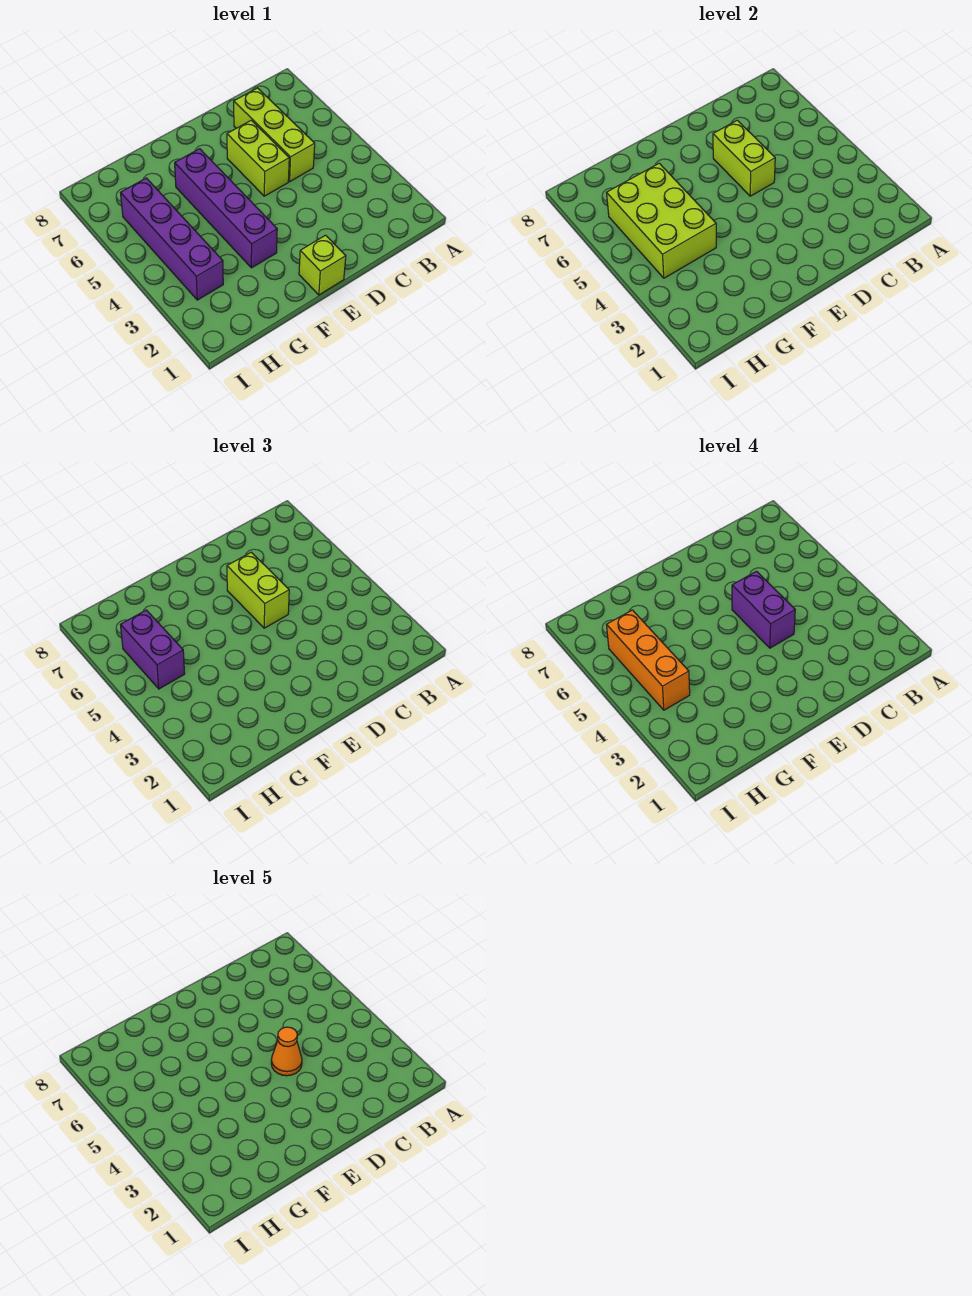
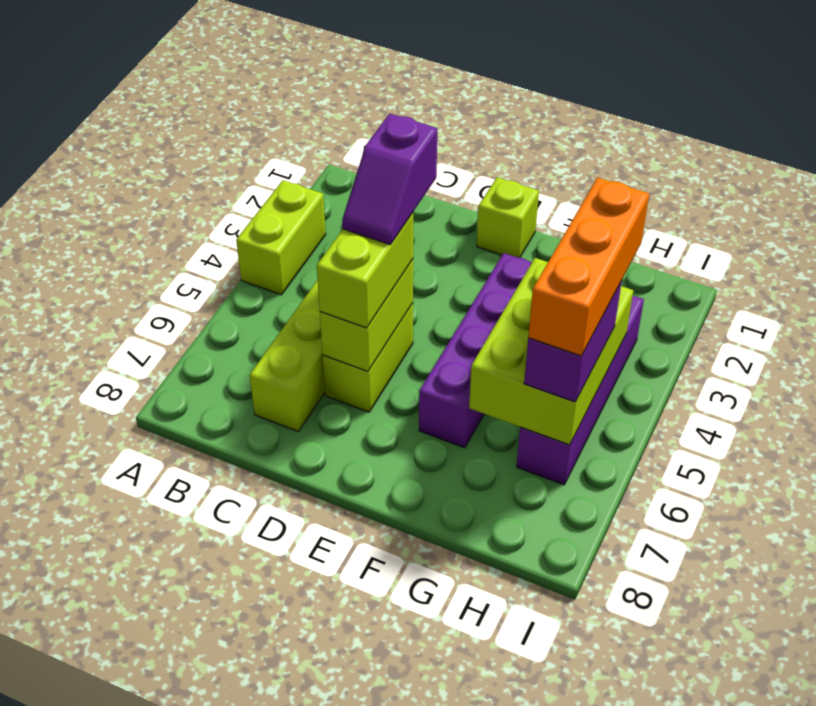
none -> lime 1x2 brick [236,180,326,295]
purple 1x2 brick [732,571,795,648] -> purple 1x2 slope [342,114,437,245]
orange 1x1 cone [271,1027,302,1076] -> none

